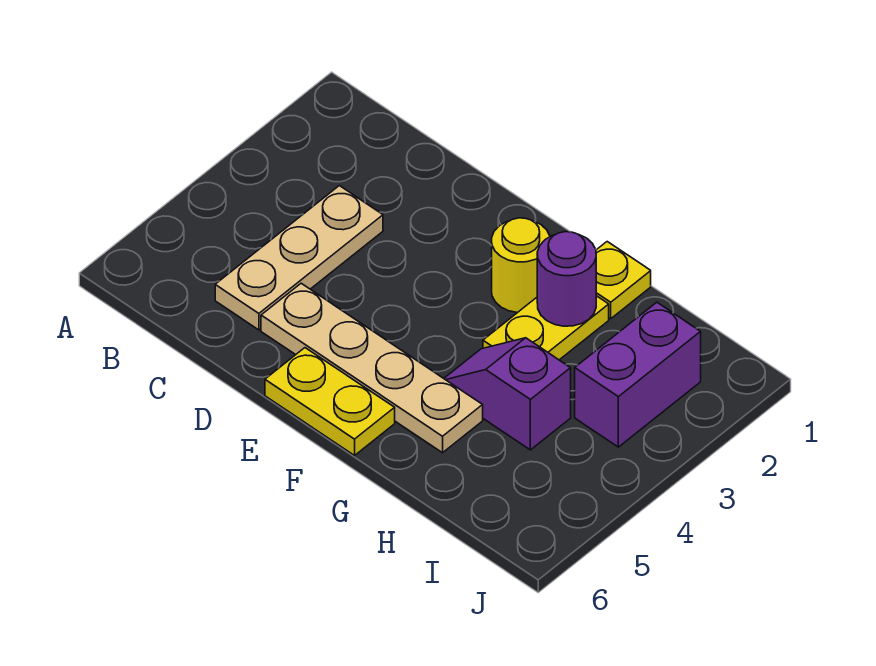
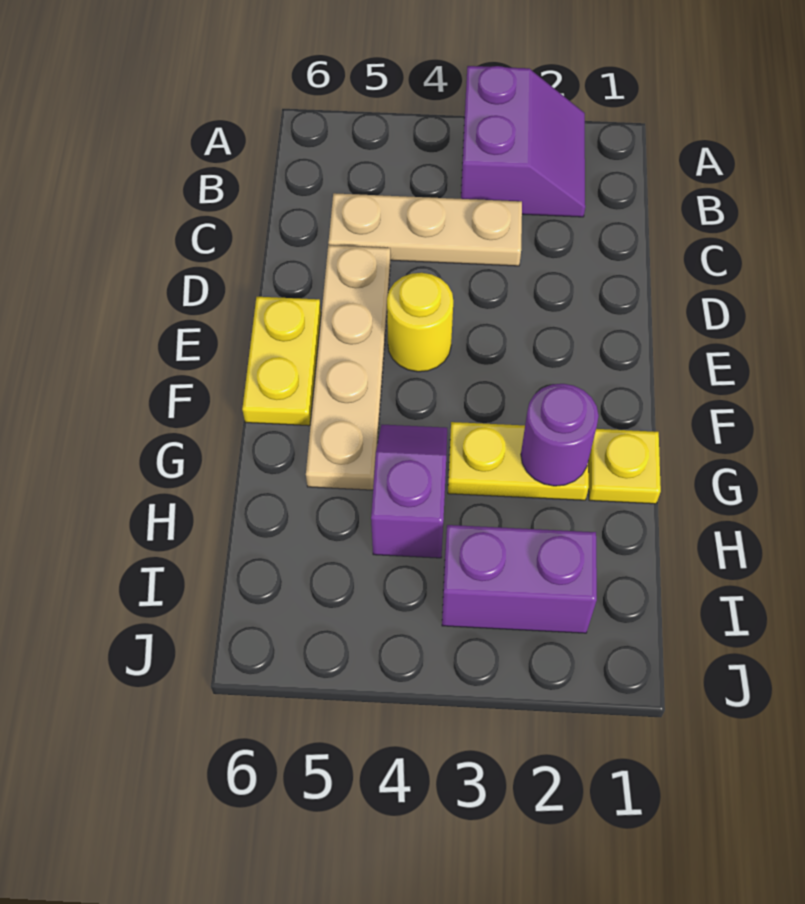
none -> purple 2x2 slope [461,66,585,217]
yellow 1x1 round brick [492,218,550,313] -> yellow 1x1 round brick moved to [387,273,453,372]

